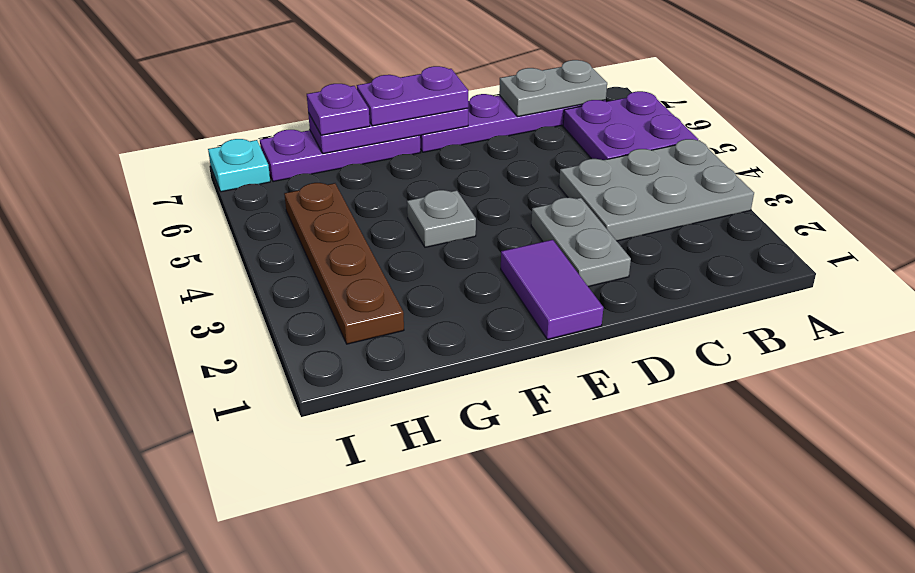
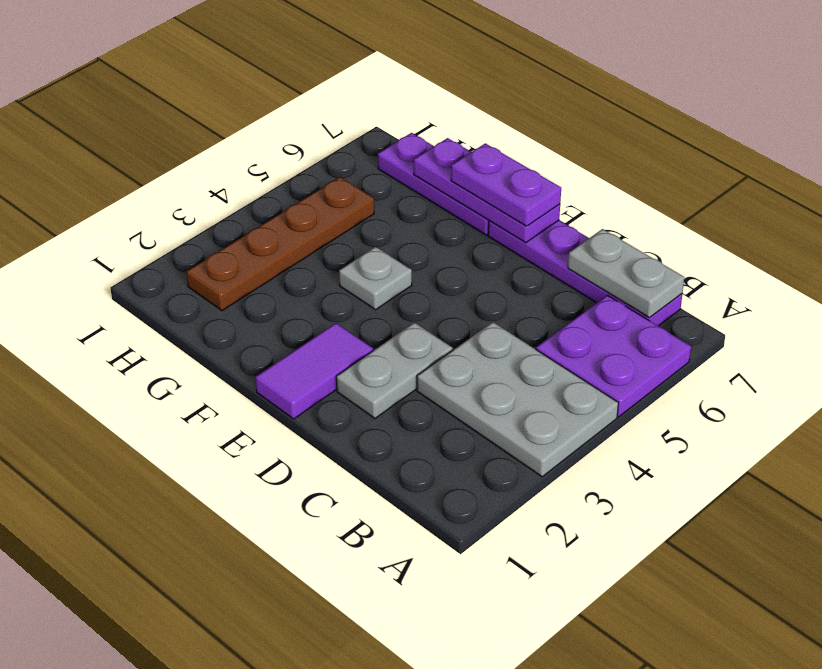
purple 1x1 plate [307,84,370,135] -> none
cyan 1x1 plate [208,139,270,192] -> none

